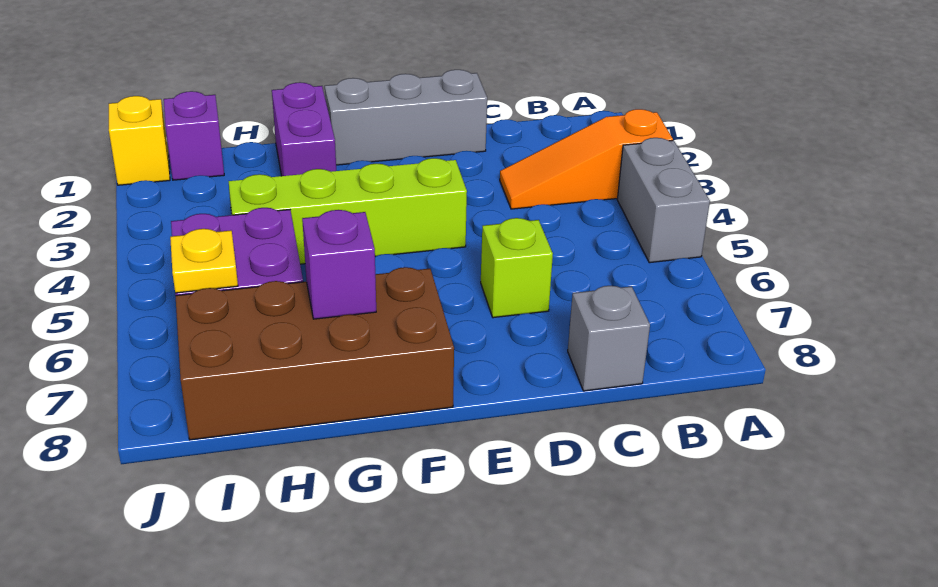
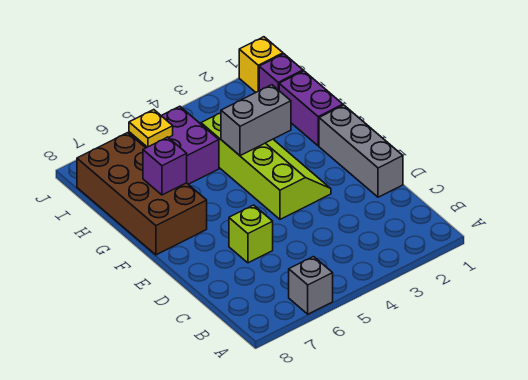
orange 1x3 slope [500,109,673,209] -> none
grey 1x2 brick [617,138,710,263] -> grey 1x2 brick moved to [221,85,291,156]
grey 1x1 brick [568,286,650,391] -> grey 1x1 brick moved to [289,257,333,314]
purple 1x2 brick [272,82,336,176] -> purple 1x2 brick turned to [279,71,343,146]

